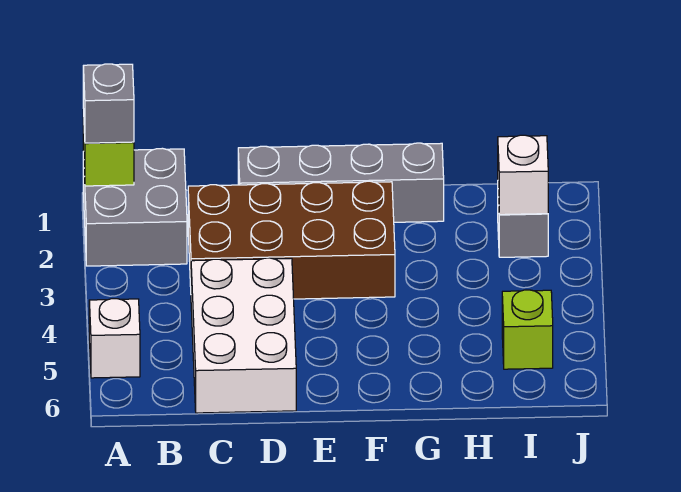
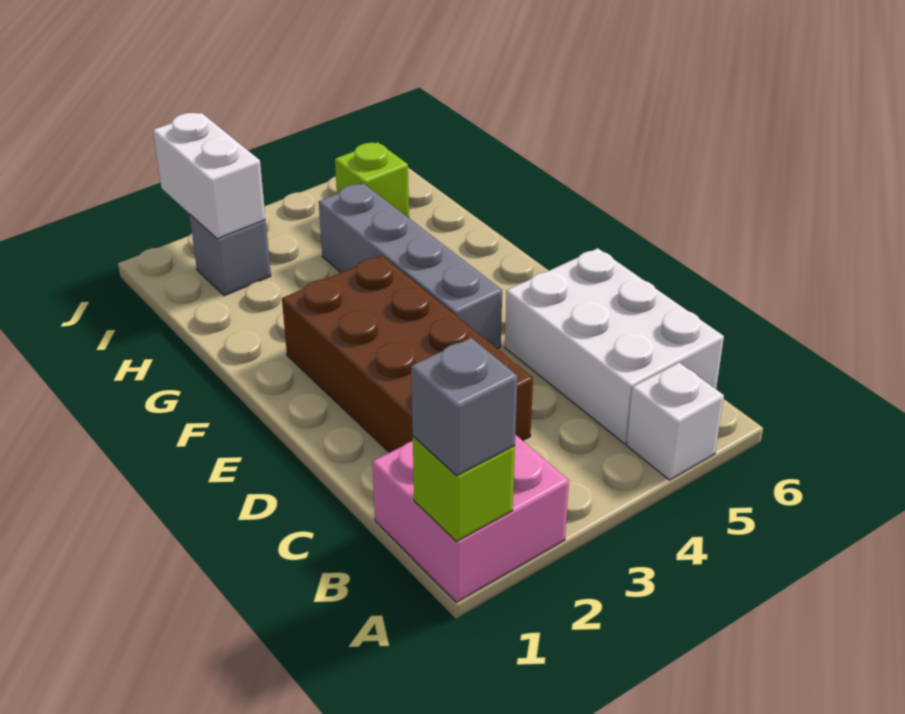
grey 2x2 brick [83,148,187,266] -> pink 2x2 brick [373,435,569,602]
white 2x3 brick [191,258,296,413] -> white 2x3 brick turned to [505,248,724,444]
grey 1x4 brick [238,143,444,222] -> grey 1x4 brick moved to [319,184,502,349]
white 1x1 brick [498,135,548,215] -> white 1x2 brick [153,113,266,239]

